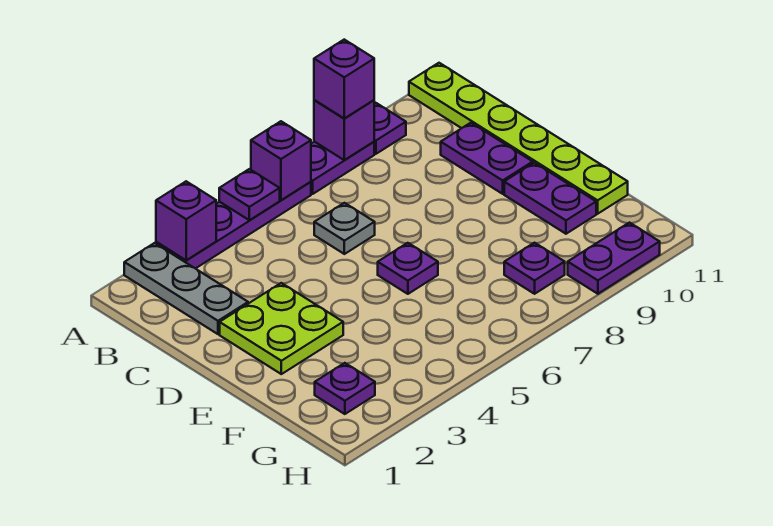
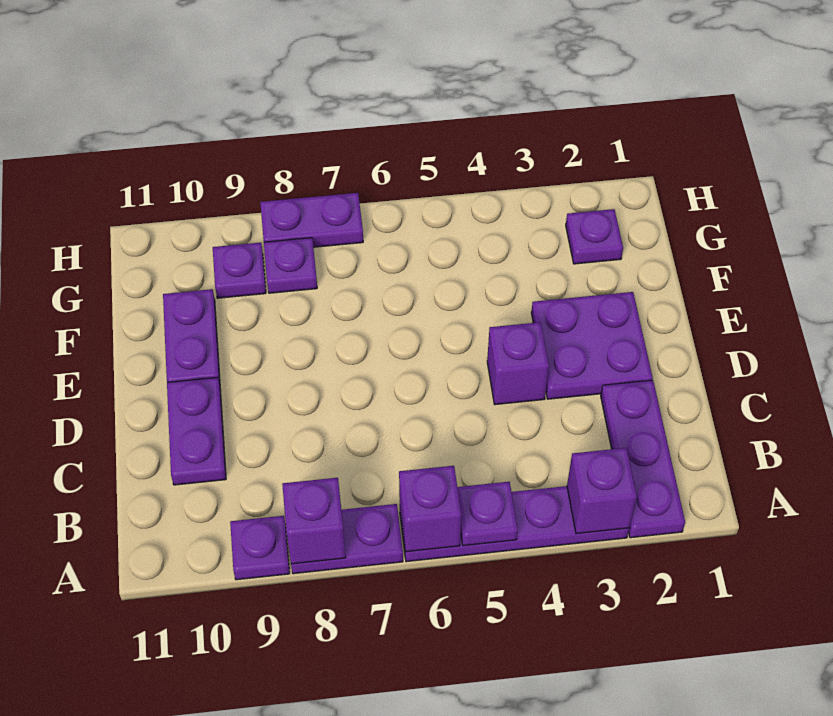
grey 1x3 plate [124,243,248,334] -> purple 1x3 plate [601,380,685,538]
purple 1x1 brick [314,40,374,119] -> purple 1x1 brick moved to [487,322,549,405]
lime 1x6 plate [409,63,628,214] -> none
grey 1x1 plate [314,203,375,254] -> none
lime 2x2 plate [220,283,343,374] -> purple 2x2 plate [531,292,653,399]
purple 1x1 plate [378,243,438,294] -> purple 1x1 plate moved to [213,243,266,298]
purple 1x2 plate [568,223,660,294] -> purple 1x2 plate moved to [260,193,363,247]

